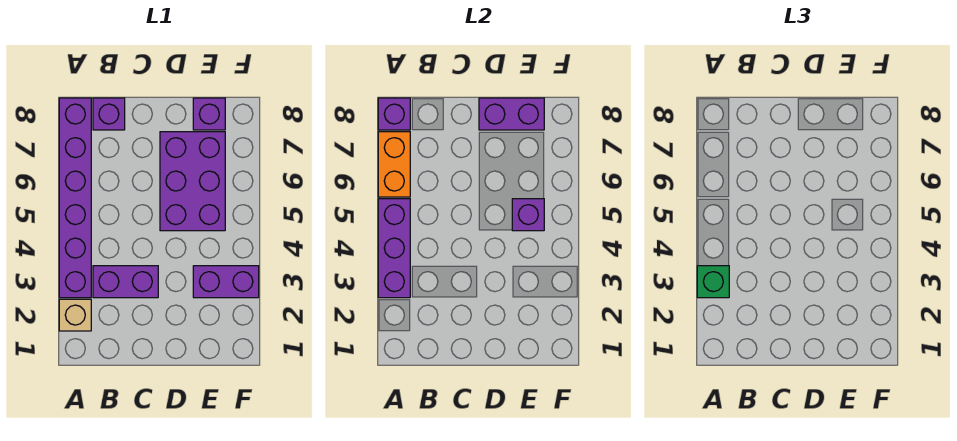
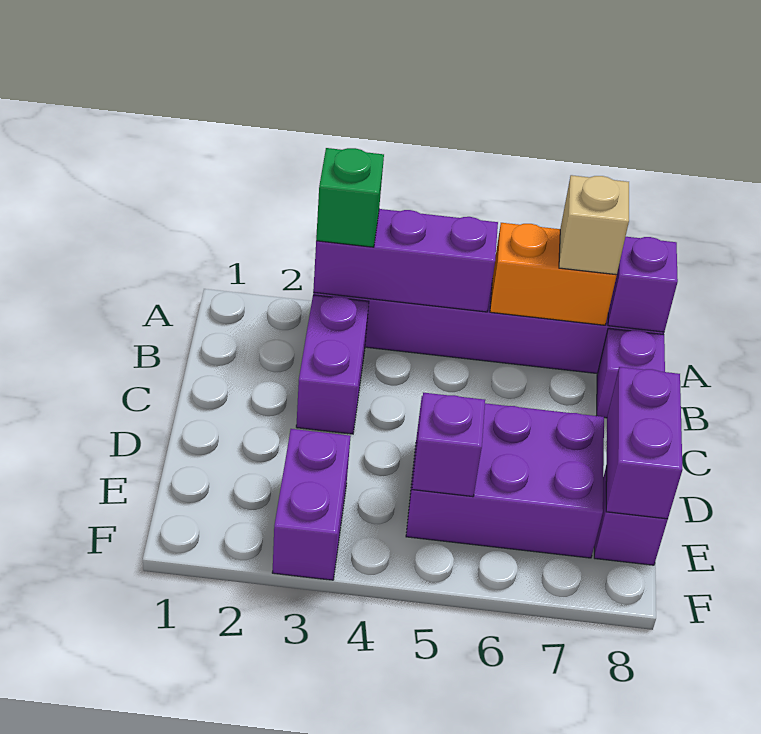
tan 1x1 brick [59,299,91,331] -> tan 1x1 brick moved to [559,175,629,275]

